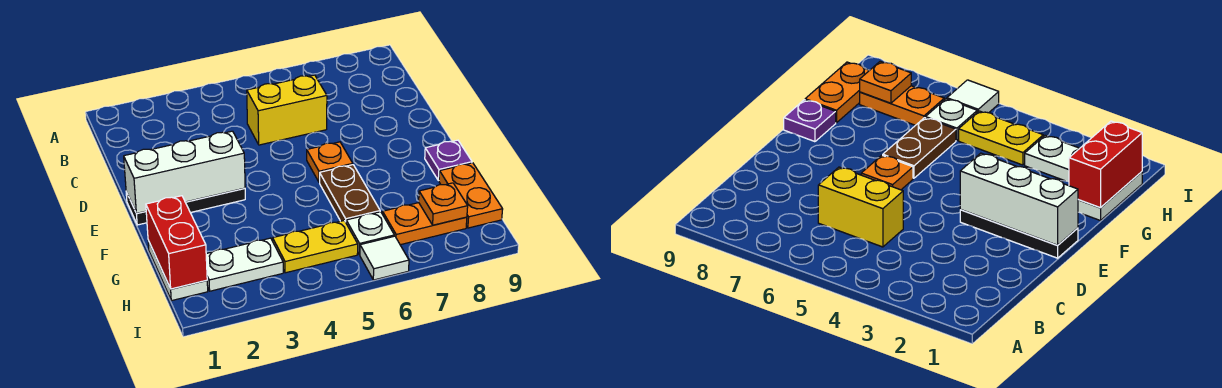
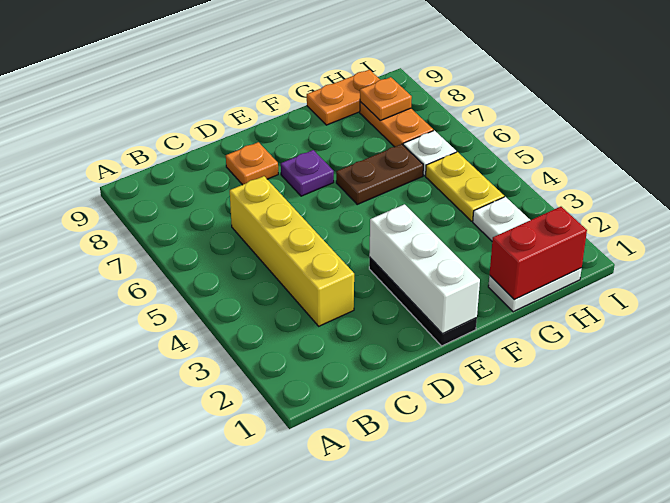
yellow 1x2 brick [247,75,327,145] -> yellow 1x4 brick [230,176,354,326]
orange 1x1 plate [307,142,353,182] -> orange 1x1 plate moved to [226,142,278,185]
purple 1x1 plate [425,140,472,181] -> purple 1x1 plate moved to [281,150,334,196]
white 1x1 tile [360,236,409,280] -> none

